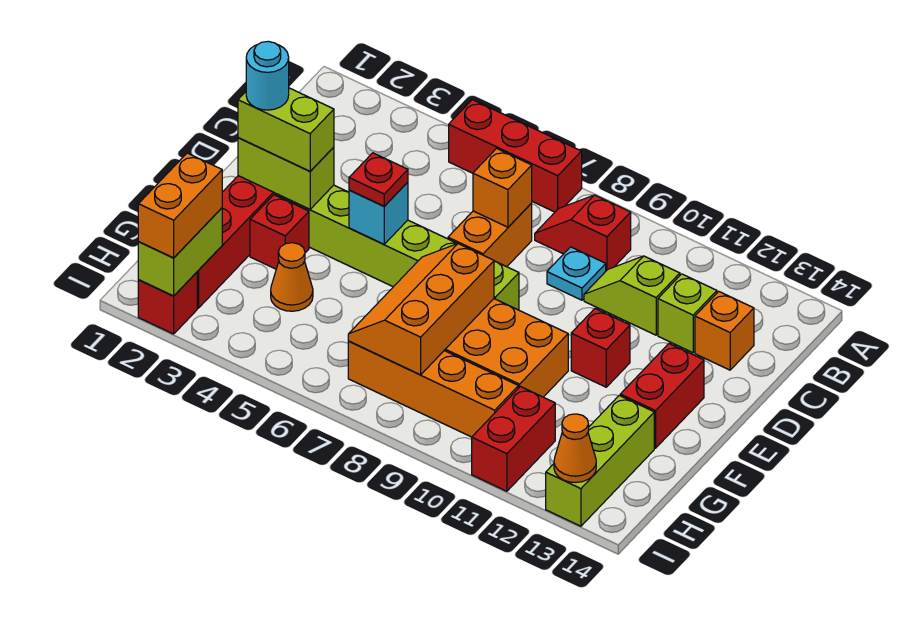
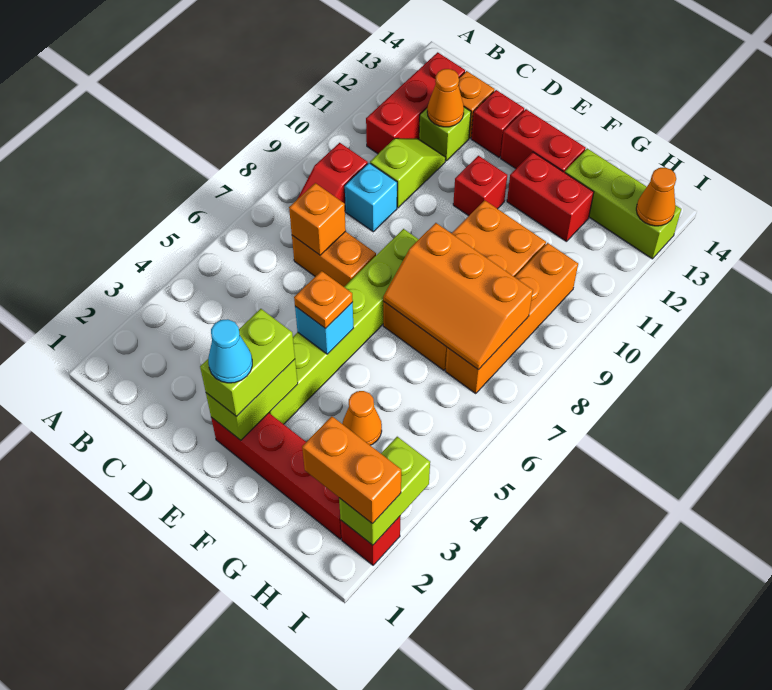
red 1x3 brick [449,100,582,212] -> red 1x3 brick moved to [366,52,465,154]
cyan 1x1 plate [547,247,606,300] -> cyan 1x1 brick [345,163,397,232]
lime 1x2 slope [584,256,680,335] -> lime 1x2 slope turned to [370,138,446,208]
none -> orange 1x1 cone [427,69,464,127]
cyan 1x1 round brick [246,41,289,110] -> cyan 1x1 cone [208,319,252,383]
red 1x1 plate [349,153,408,206] -> orange 1x1 plate [294,271,353,329]
red 1x1 brick [250,195,309,269] -> red 1x1 brick moved to [471,90,524,157]
lime 1x2 brick [138,208,222,296] -> lime 1x2 brick turned to [339,437,430,545]
red 1x2 brick [472,387,555,491] -> red 1x2 brick moved to [507,152,594,242]

